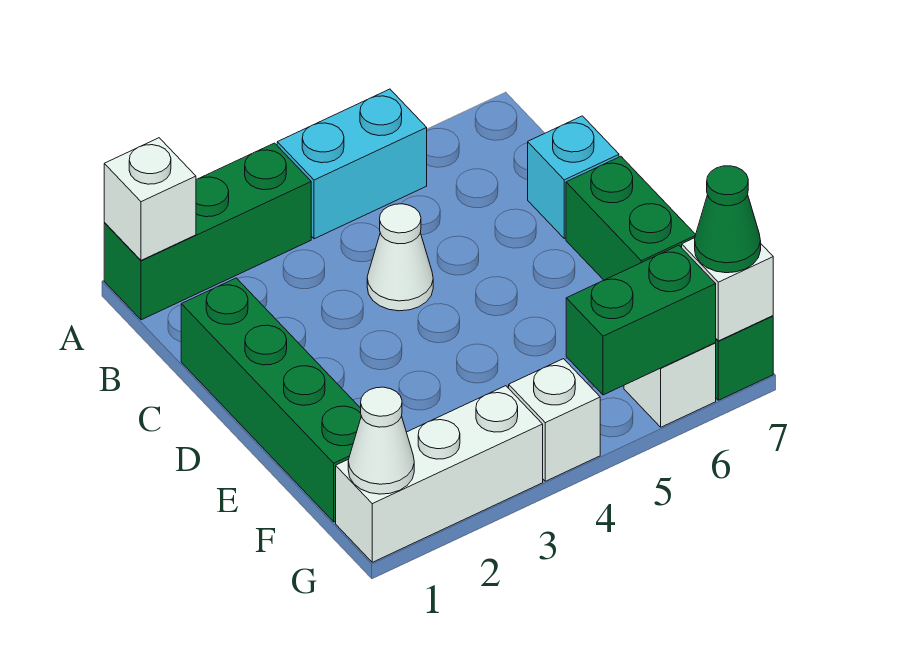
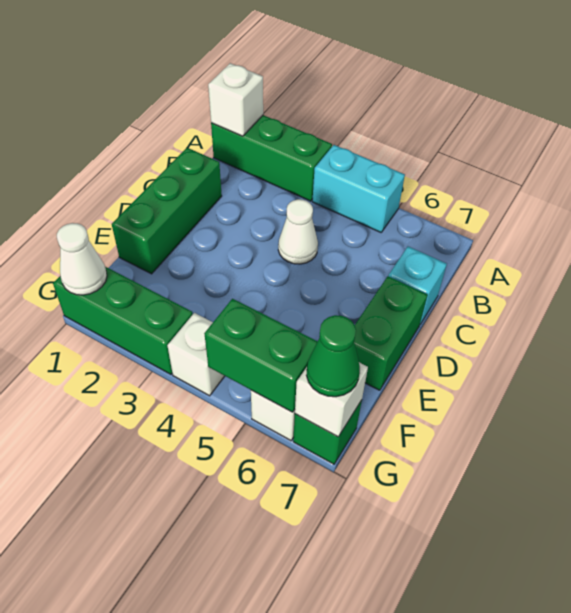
green 1x4 brick [181,278,361,522] -> green 1x3 brick [112,148,222,274]
white 1x3 brick [336,386,543,562] -> green 1x3 brick [53,267,193,374]

